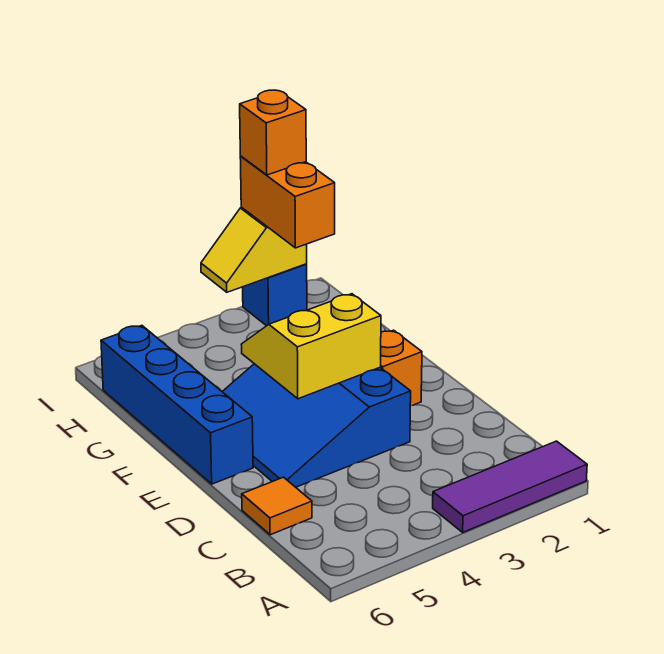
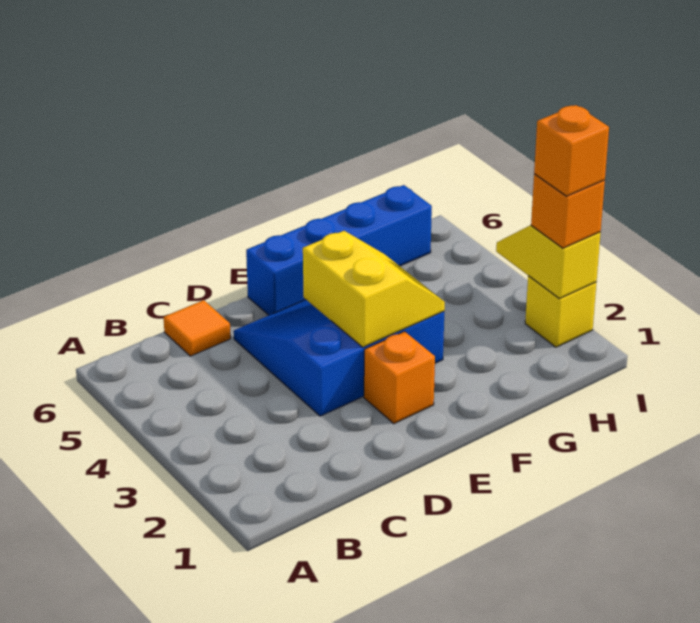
purple 1x3 tile [433,441,587,532] -> none
orange 1x2 brick [240,156,335,248] -> orange 1x1 brick [531,174,605,248]
blue 1x1 brick [243,264,307,326] -> yellow 1x1 brick [525,276,596,347]

